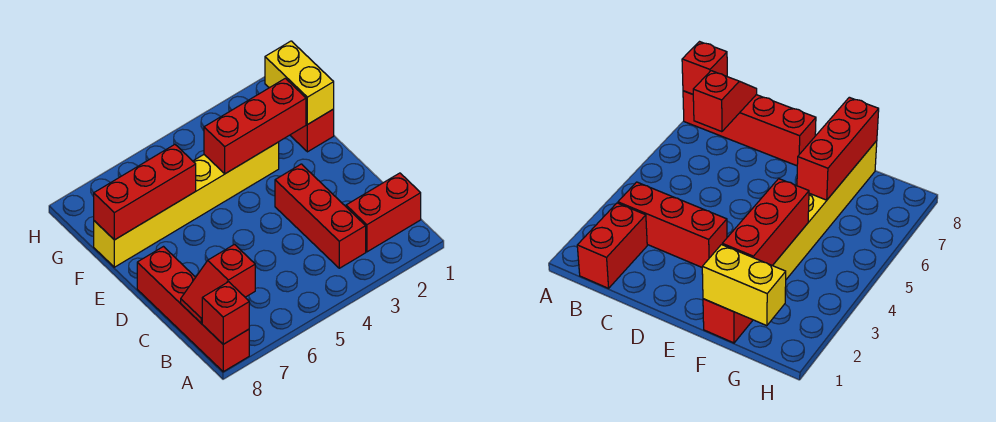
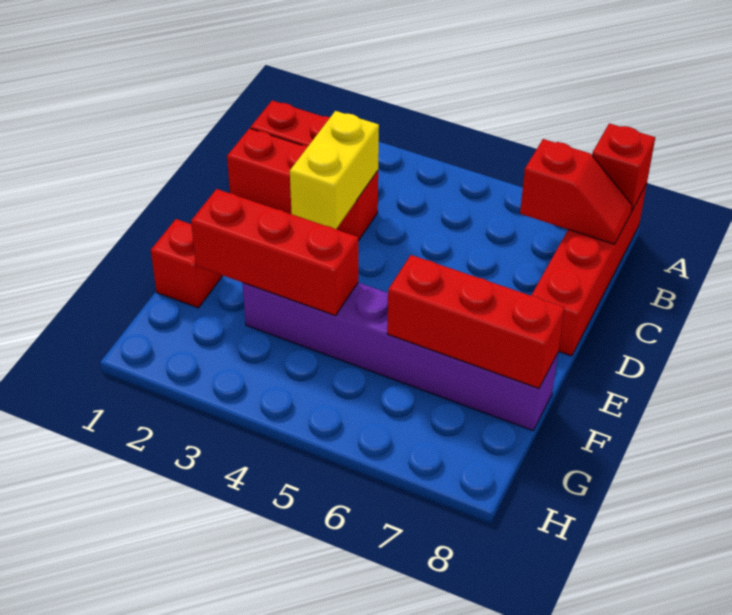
red 1x3 brick [275,164,366,268] -> red 1x3 brick turned to [227,128,378,241]
yellow 1x2 brick [265,41,334,125] -> yellow 1x2 brick moved to [290,111,379,229]
yellow 1x6 brick [94,142,279,267] -> purple 1x6 brick [242,283,558,431]

